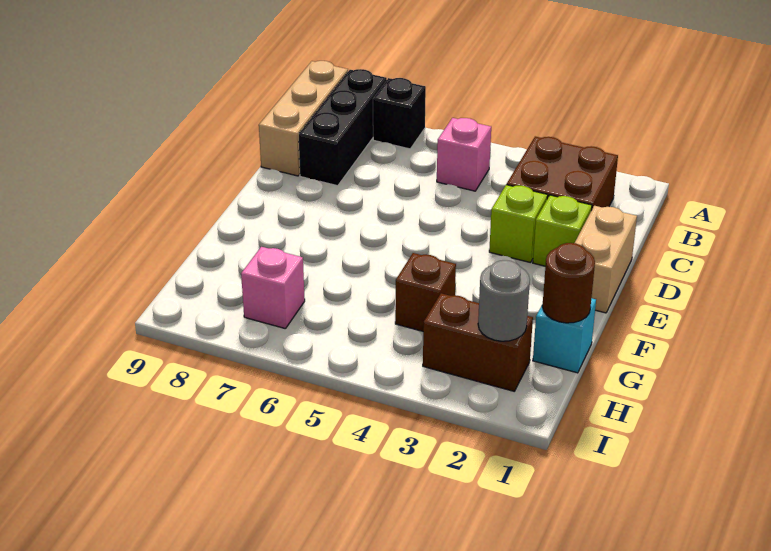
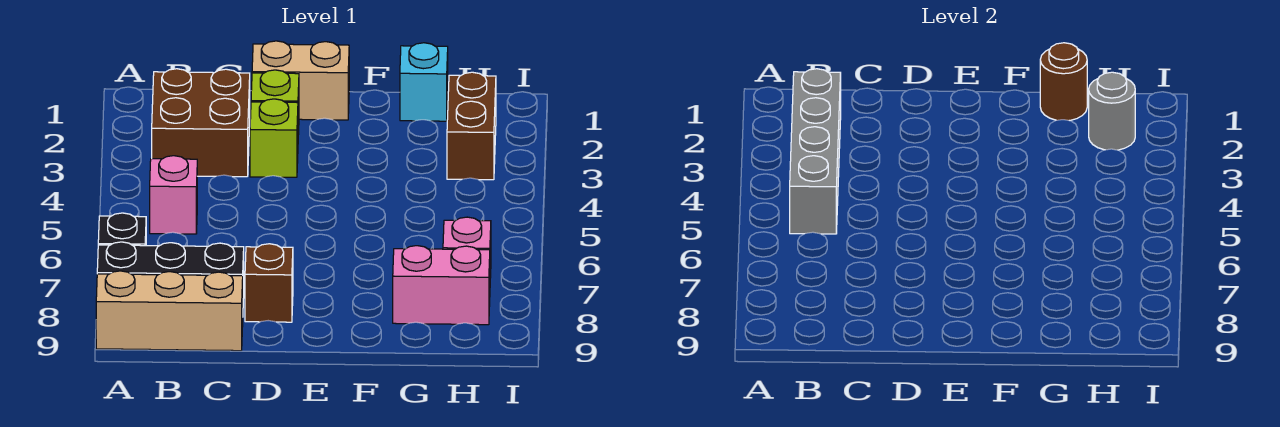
none -> grey 1x4 brick [790,69,841,234]
brown 1x1 brick [395,253,456,331] -> brown 1x1 brick moved to [245,244,293,322]
none -> pink 1x2 brick [393,246,490,325]

